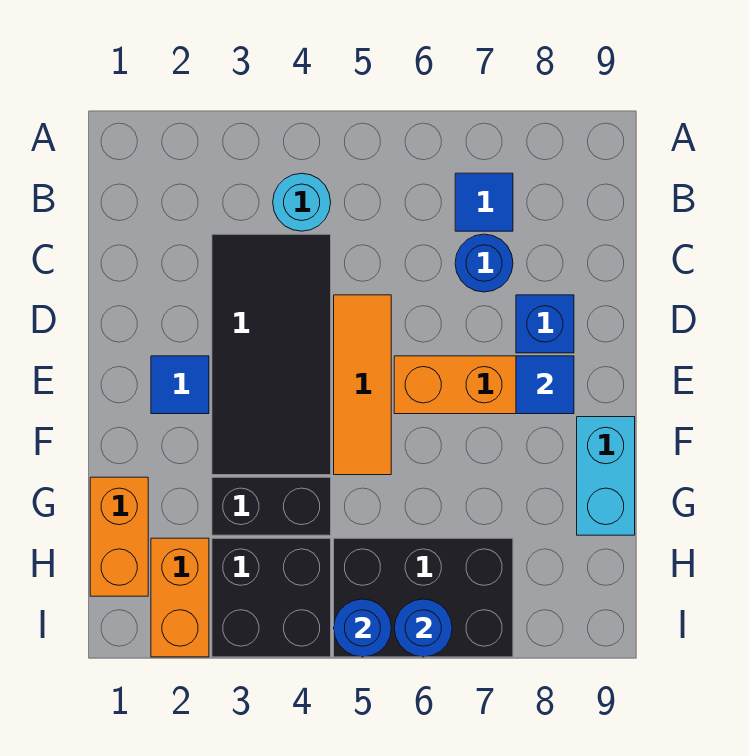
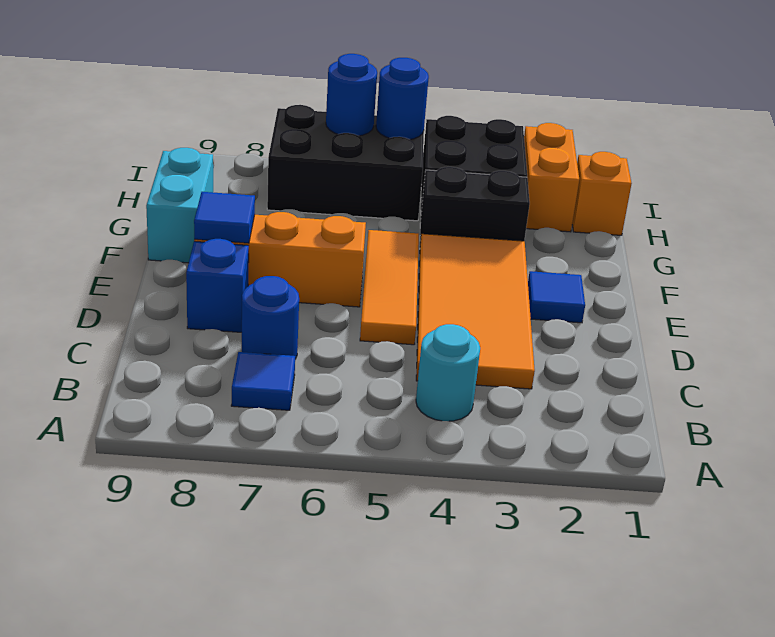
black 2x4 tile [212,234,331,475] -> orange 2x4 tile [416,234,535,389]
orange 1x2 brick [90,477,148,596] -> orange 1x1 brick [572,152,632,235]

